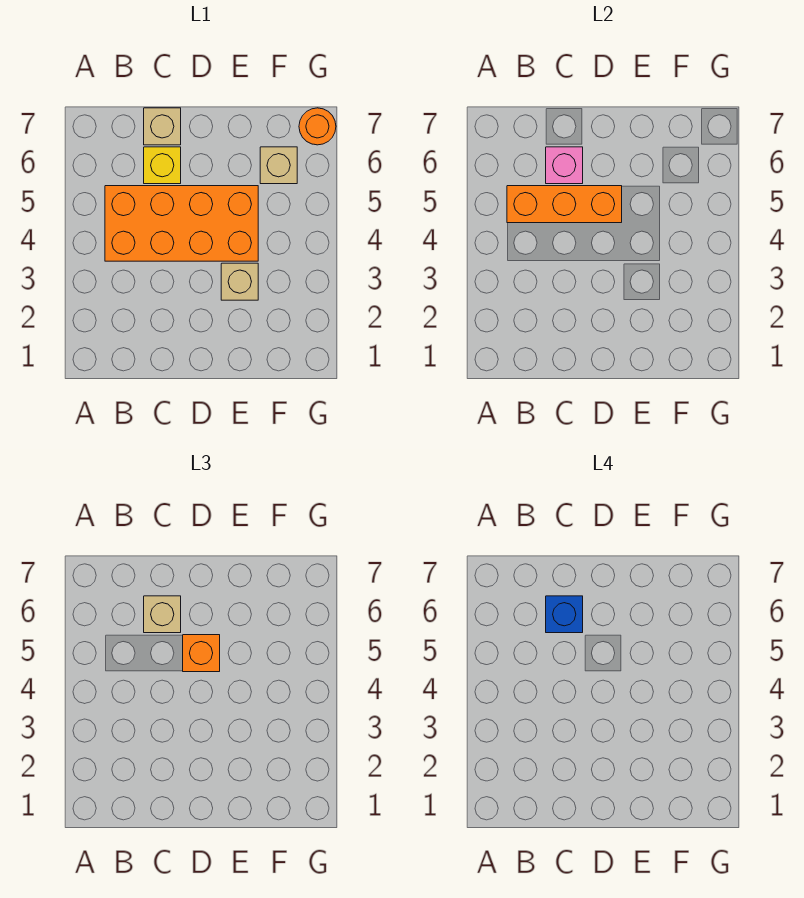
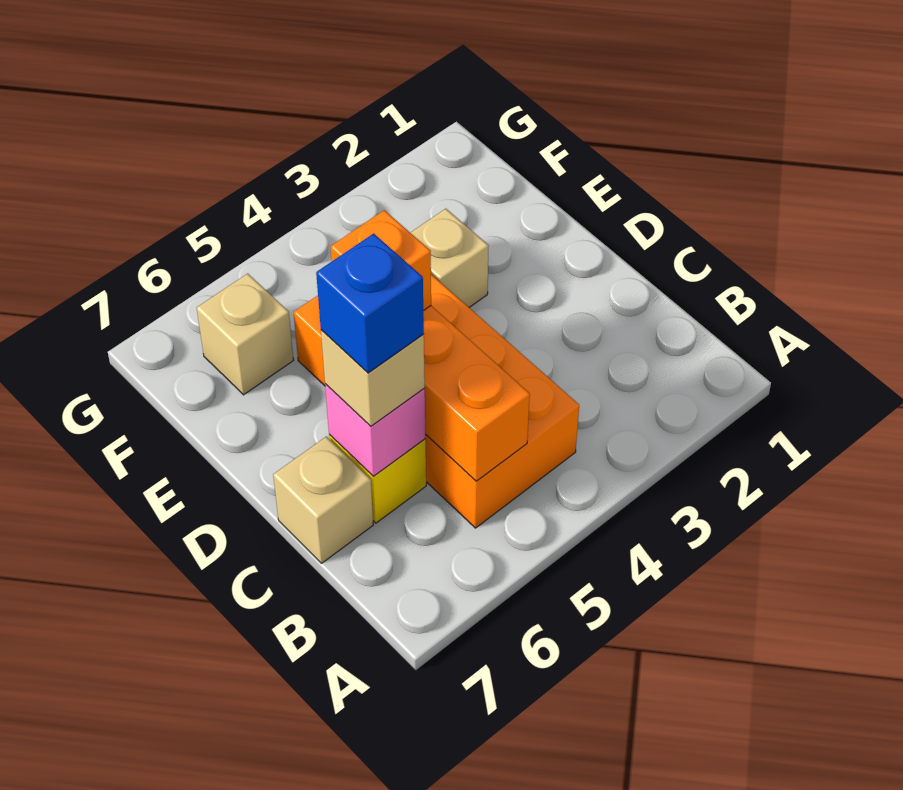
orange 1x1 round brick [299,108,336,145] -> none

